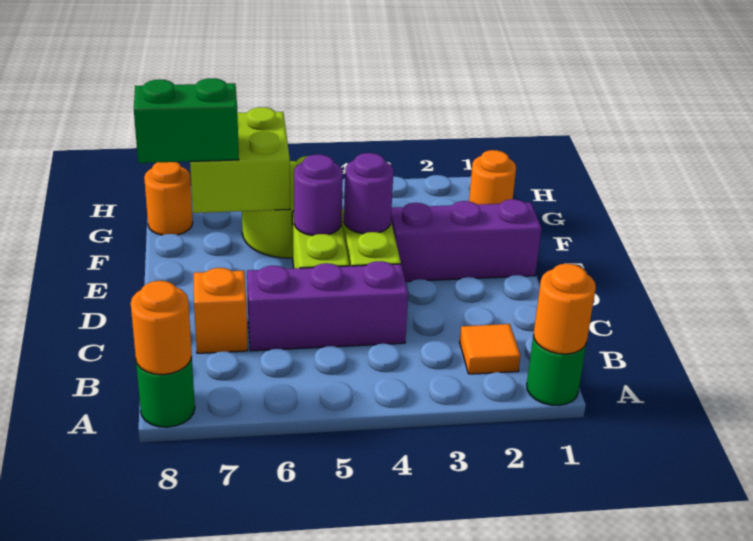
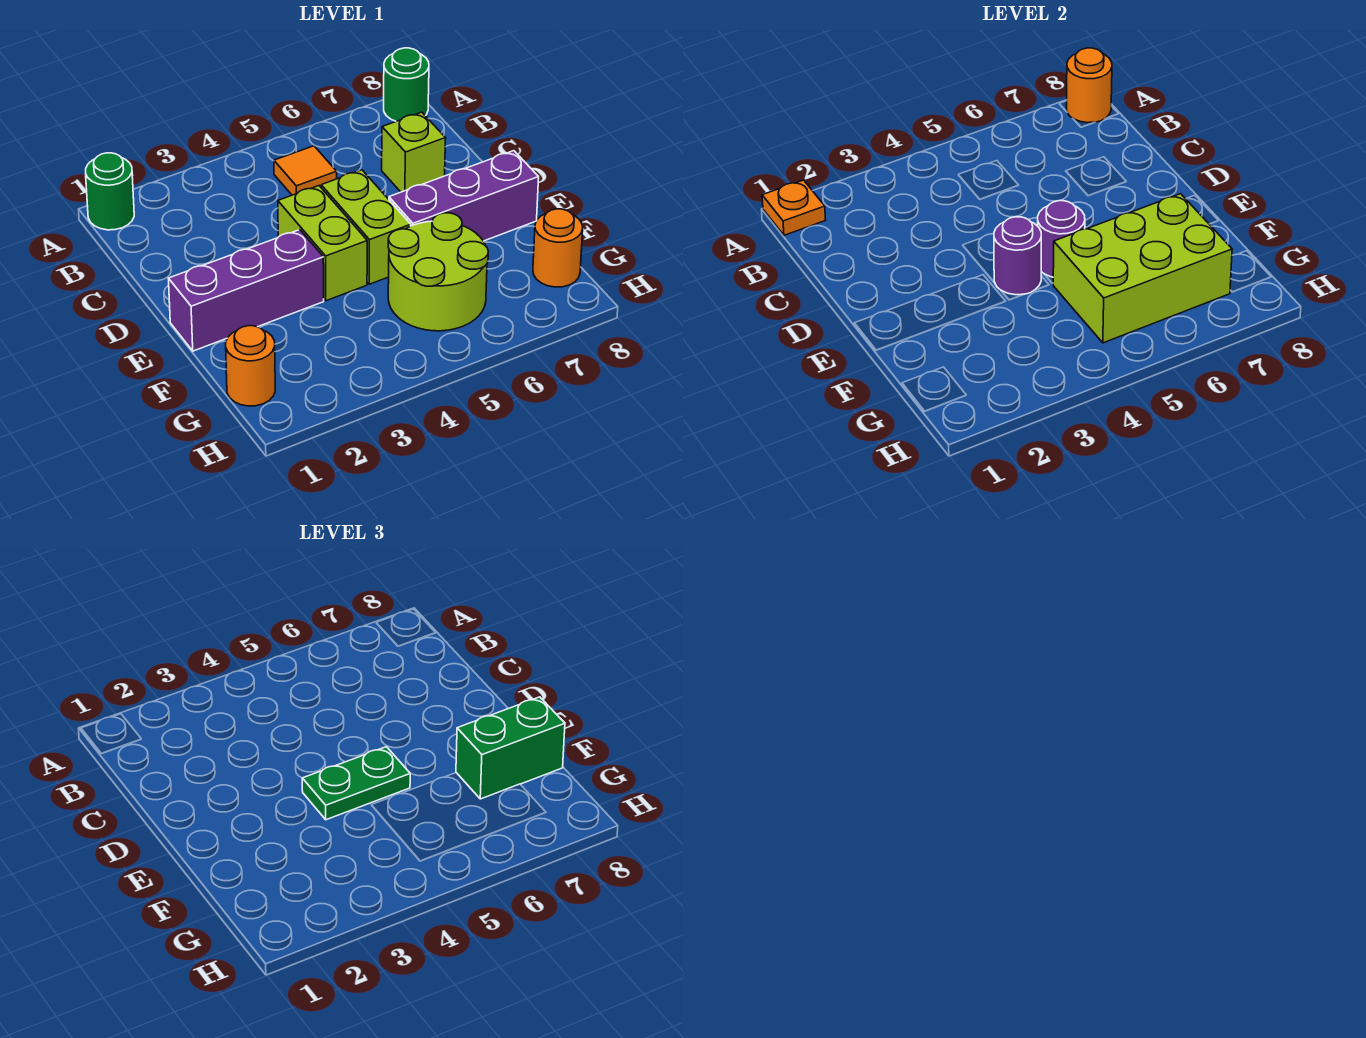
orange 1x1 round brick [534,264,596,354] -> orange 1x1 plate [762,180,825,235]
orange 1x1 tile [460,324,521,374] -> orange 1x1 tile moved to [274,146,337,195]
purple 1x3 brick [247,261,408,351] -> purple 1x3 brick moved to [389,151,539,241]
orange 1x1 brick [194,268,248,353] -> lime 1x1 brick [382,112,446,192]
none -> green 1x2 plate [302,747,410,820]
lime 2x2 brick [190,107,290,213] -> lime 2x3 brick [1053,194,1232,343]

